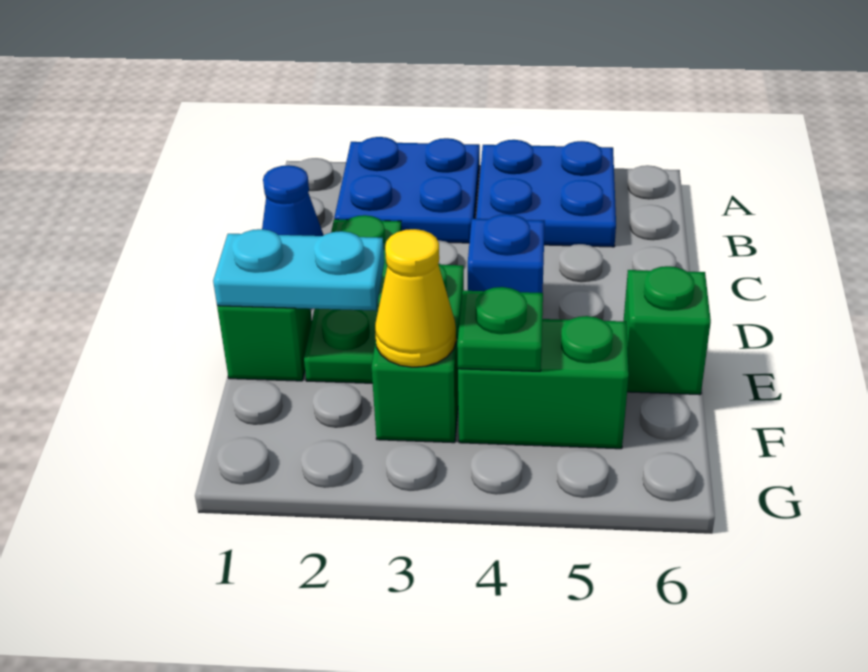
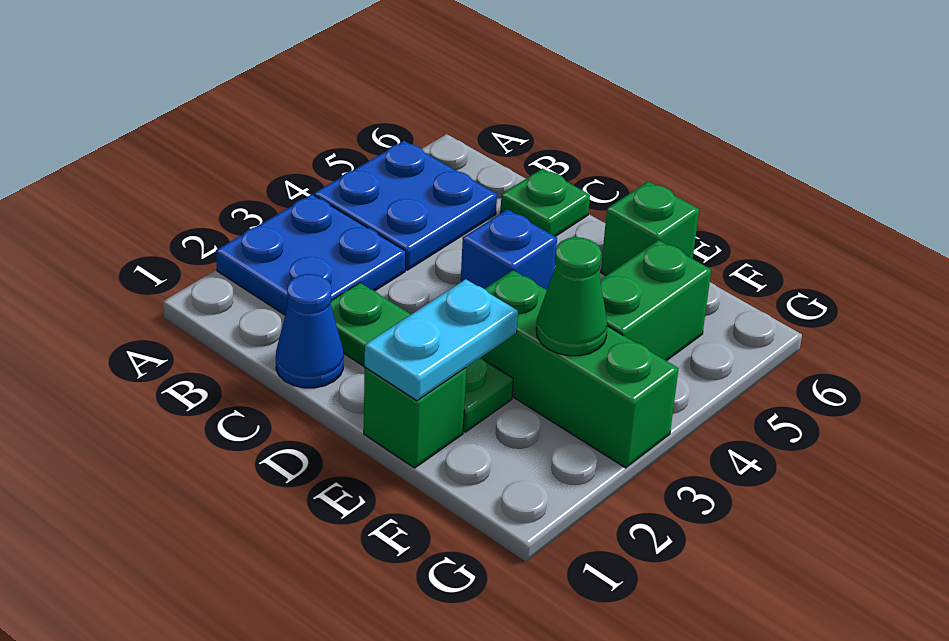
green 1x2 brick [372,264,464,443] -> green 1x3 brick [481,270,679,468]
yellow 1x1 cone [375,229,456,367] -> green 1x1 cone [536,237,608,356]
green 1x1 plate [457,287,543,371] -> green 1x1 plate moved to [500,168,590,236]

